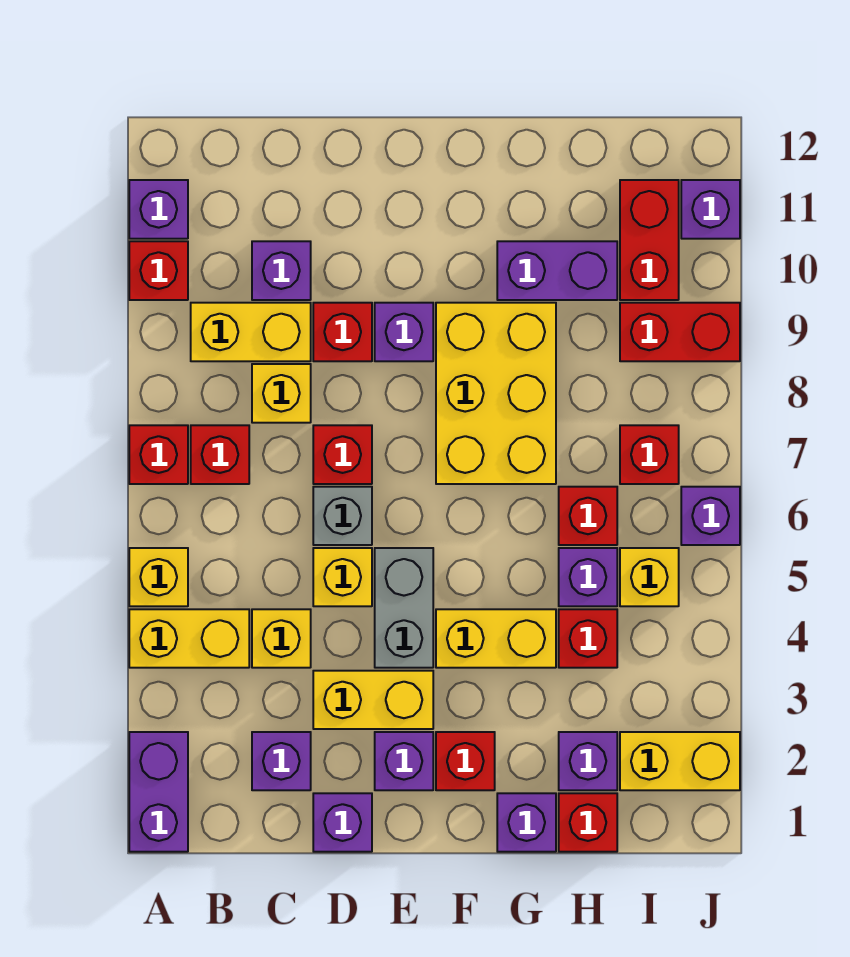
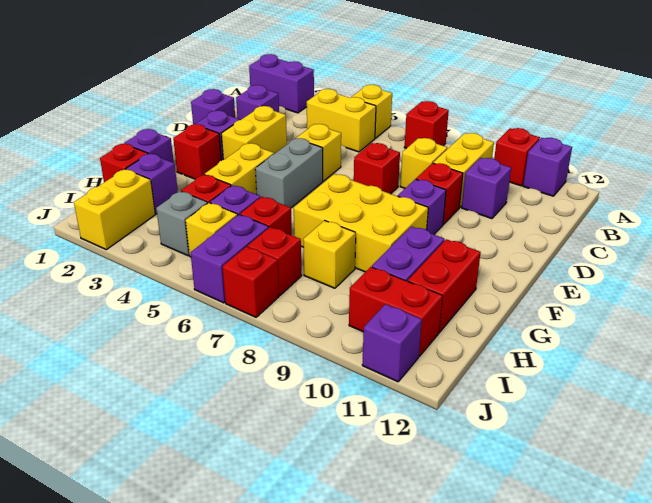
yellow 1x2 brick [129,609,249,668] -> yellow 1x2 brick turned to [307,89,376,152]
red 1x1 brick [191,425,249,484] -> red 1x1 brick moved to [222,247,279,317]
yellow 1x1 brick [252,609,311,668] -> yellow 1x1 brick moved to [303,221,356,288]
grey 1x1 brick [313,487,372,545] -> grey 1x1 brick moved to [156,191,208,256]
grey 1x2 brick [375,548,433,668] -> grey 1x2 brick turned to [255,138,323,208]
red 1x2 brick [620,303,740,361] -> red 1x2 brick moved to [408,239,481,332]
purple 1x1 brick [681,487,740,545] -> purple 1x2 brick [191,215,269,303]

